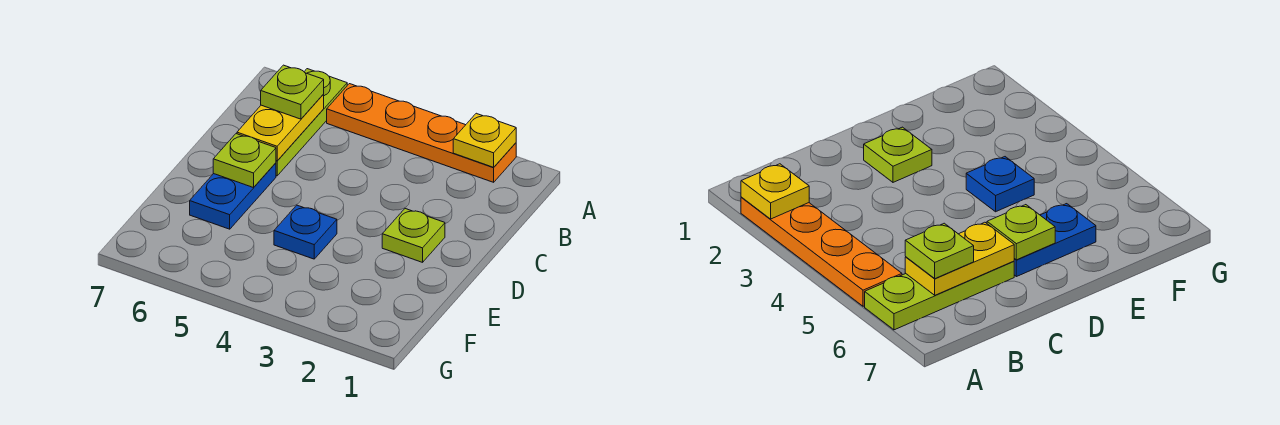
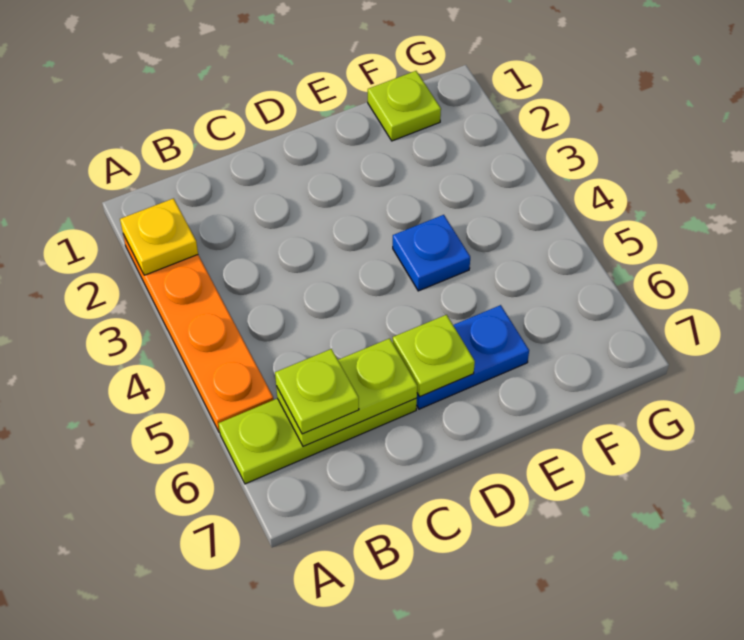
yellow 1x2 plate [237,95,324,161] -> lime 1x2 plate [276,338,417,447]
lime 1x1 plate [382,209,445,262] -> lime 1x1 plate moved to [368,71,441,141]

